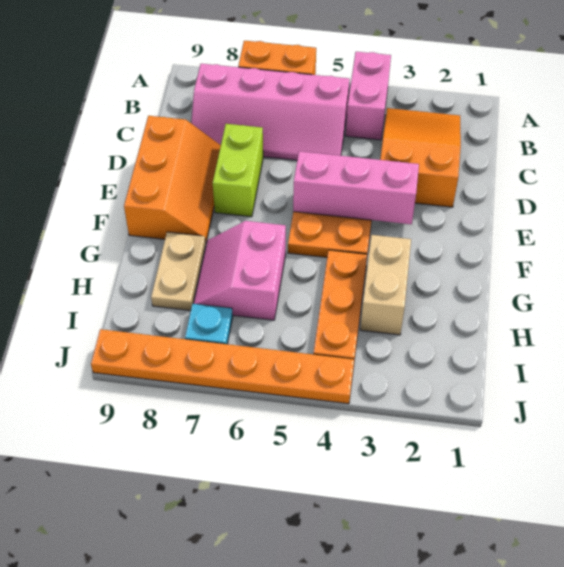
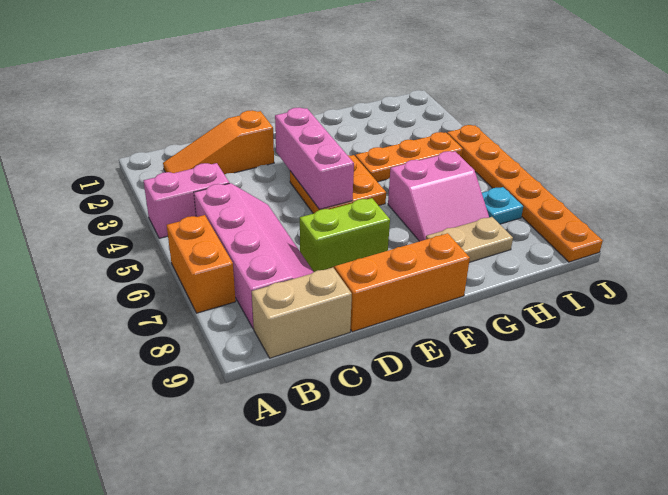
orange 2x3 slope [380,108,461,207] -> orange 1x3 slope [163,111,274,175]
tan 1x2 brick [360,235,411,335] -> tan 1x2 brick moved to [252,268,352,358]

